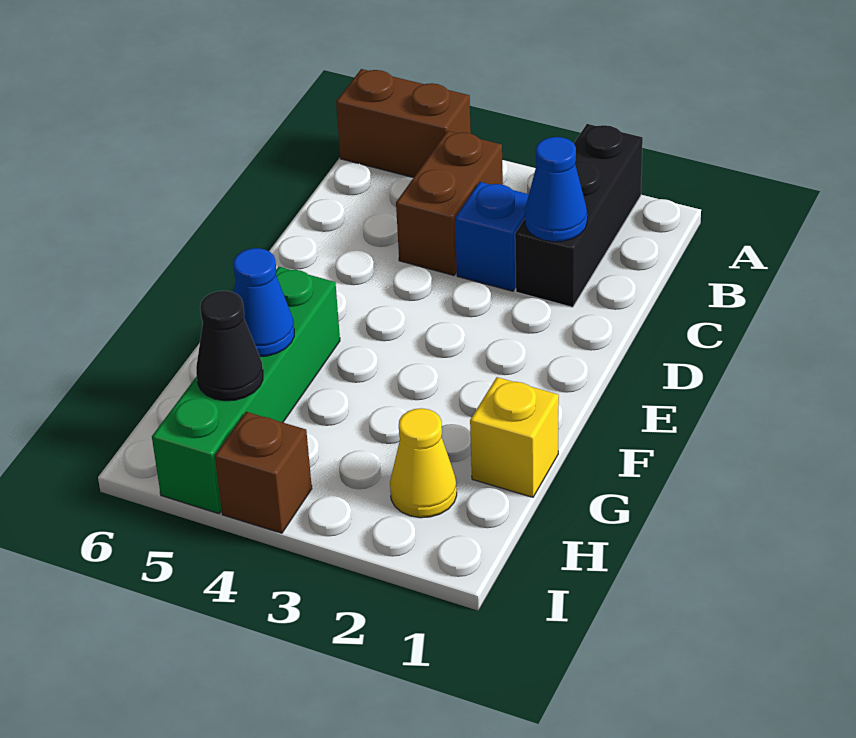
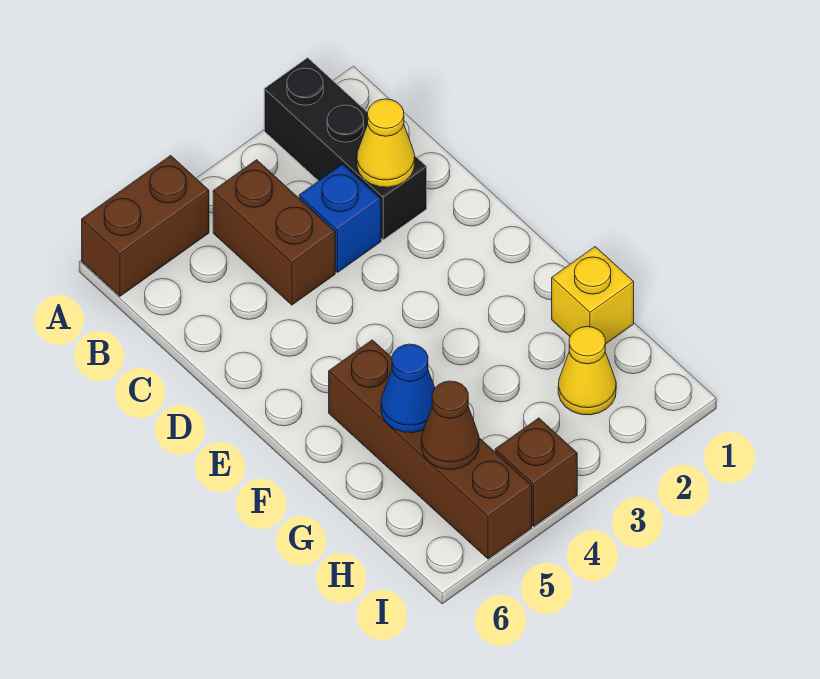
blue 1x1 cone [525,137,587,242] -> yellow 1x1 cone [357,99,415,187]
green 1x4 brick [152,267,340,514] -> brown 1x4 brick [329,340,532,559]
black 1x1 cone [196,291,263,401] -> brown 1x1 cone [421,381,479,469]

